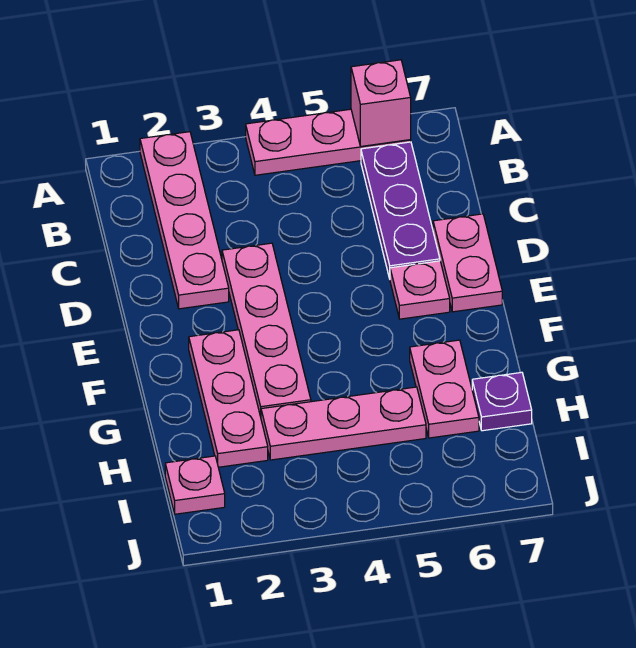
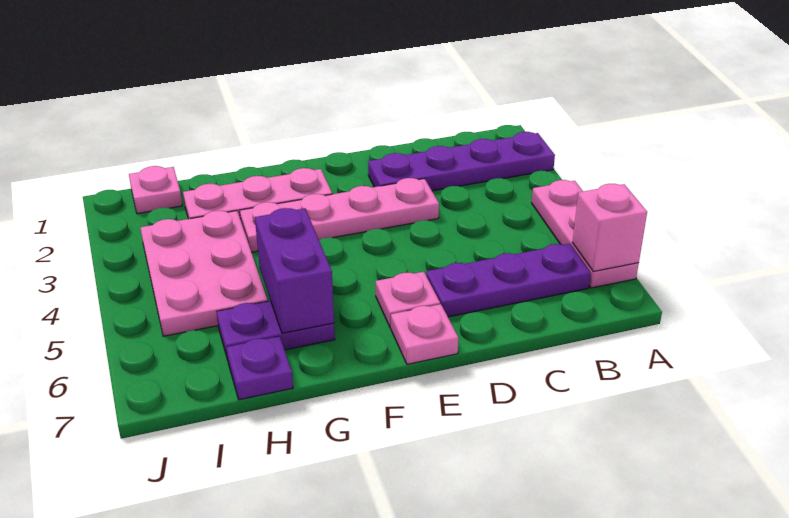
pink 1x4 plate [140,132,229,309] -> purple 1x4 plate [368,132,555,191]
pink 1x2 plate [433,214,502,312] -> pink 1x1 plate [391,304,459,364]
none -> purple 1x2 brick [255,208,334,333]
pink 1x2 plate [410,340,479,438] -> purple 1x2 plate [216,301,335,360]
pink 1x3 plate [261,387,426,460] -> pink 2x3 plate [140,210,268,336]

